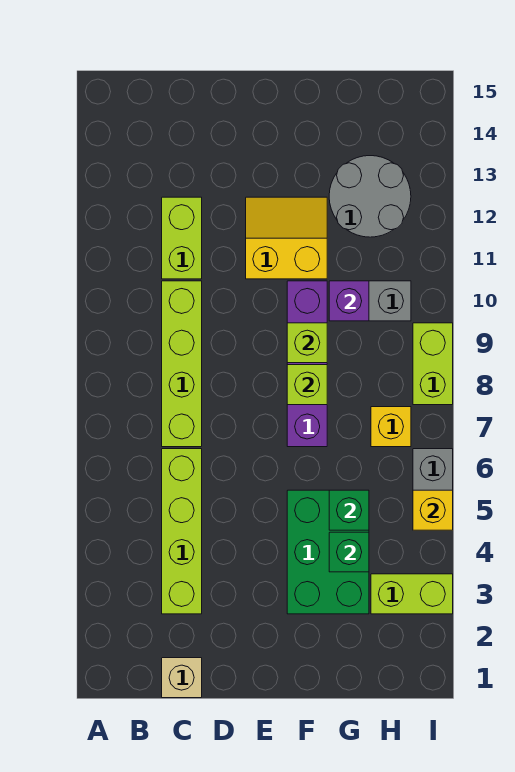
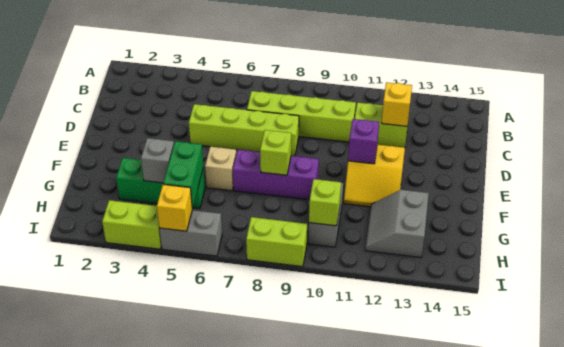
tan 1x1 brick [162,658,202,698] -> tan 1x1 brick moved to [205,147,236,191]
lime 1x4 brick [162,449,202,614] -> lime 1x4 brick moved to [189,104,299,156]
yellow 2x2 slope [246,197,327,279] -> yellow 2x2 slope turned to [344,145,405,207]
green 2x3 brick [287,490,369,614] -> green 1x3 brick [116,158,205,209]
purple 1x4 brick [287,281,327,447] -> purple 1x3 brick [233,150,319,200]
lime 1x1 brick [287,323,327,363] -> lime 1x1 brick moved to [309,179,341,226]
green 1x1 brick [329,532,369,572] -> grey 1x1 brick [141,138,174,183]
green 1x1 brick [329,490,369,530] -> green 1x2 brick [163,141,203,208]
purple 1x1 brick [329,281,369,321] -> purple 1x1 brick moved to [348,119,379,164]
grey 2x2 round brick [329,156,411,237] -> grey 2x2 slope [365,190,429,258]
lime 1x2 brick [371,574,453,614] -> lime 1x2 brick turned to [102,200,162,249]
yellow 1x1 brick [371,407,411,447] -> yellow 1x1 brick moved to [382,82,412,126]

